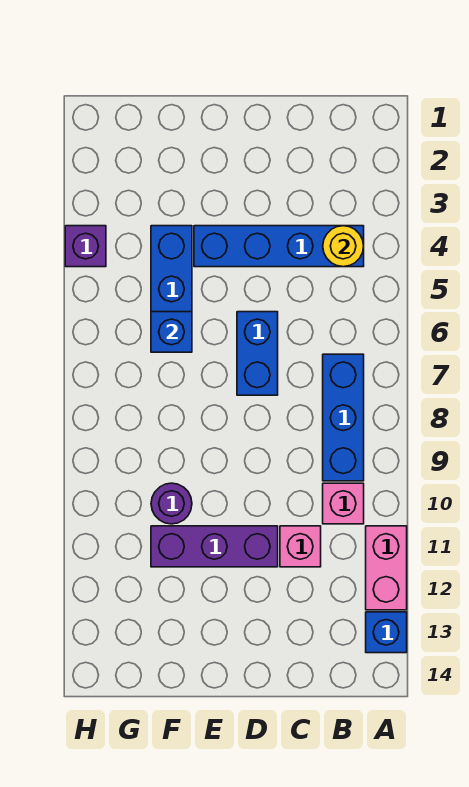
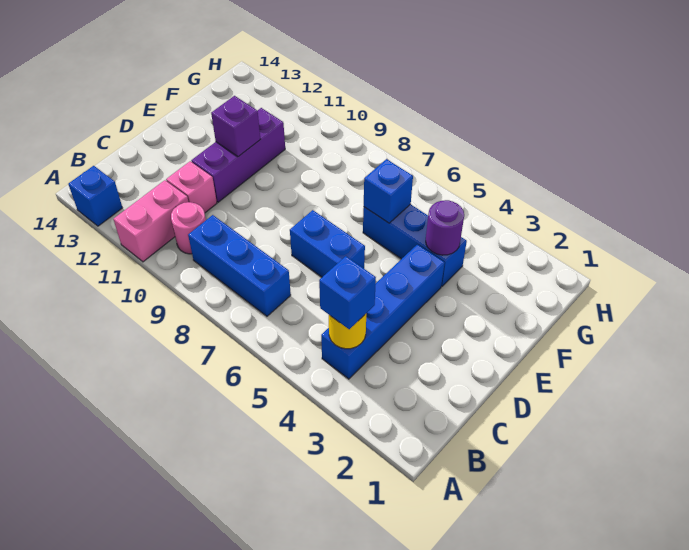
pink 1x2 brick [366,526,407,610] -> pink 1x2 brick turned to [113,180,188,262]
none -> blue 1x1 brick [319,256,376,329]
pink 1x1 brick [323,483,364,524] -> pink 1x1 round brick [171,202,206,254]
purple 1x1 round brick [151,483,192,524] -> purple 1x1 round brick moved to [426,200,464,255]
purple 1x1 brick [65,226,106,267] -> purple 1x1 brick moved to [211,96,260,157]

